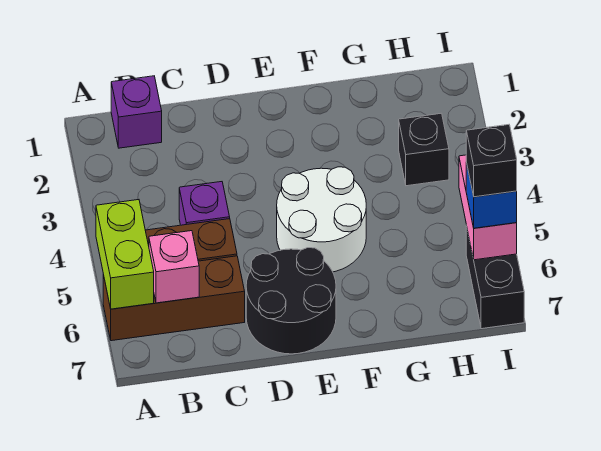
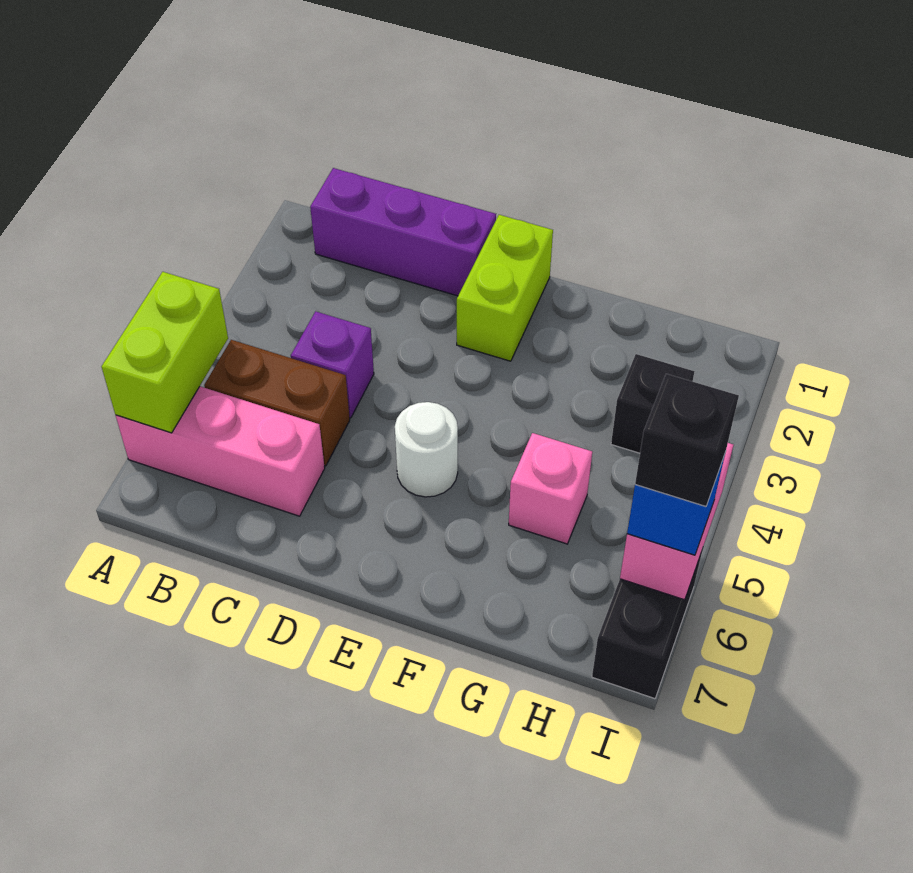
brown 1x3 brick [103,256,245,341] -> pink 1x3 brick [116,386,325,516]
purple 1x1 brick [111,76,162,148] -> purple 1x3 brick [310,168,496,296]
pink 1x1 brick [149,231,199,303] -> pink 1x1 brick moved to [509,433,592,544]
black 2x2 round brick [246,248,336,354] -> none
none -> lime 1x2 brick [457,215,553,361]
white 2x2 round brick [277,167,366,272] -> white 1x1 round brick [395,402,458,497]

